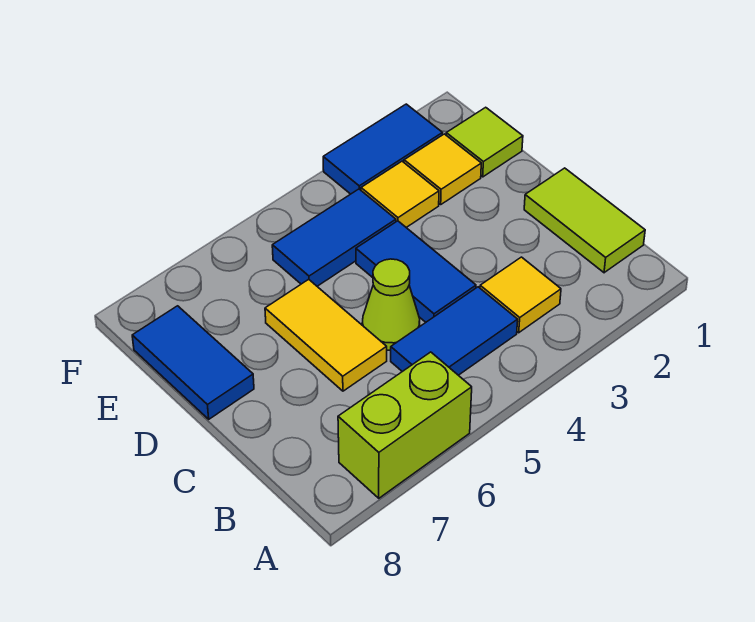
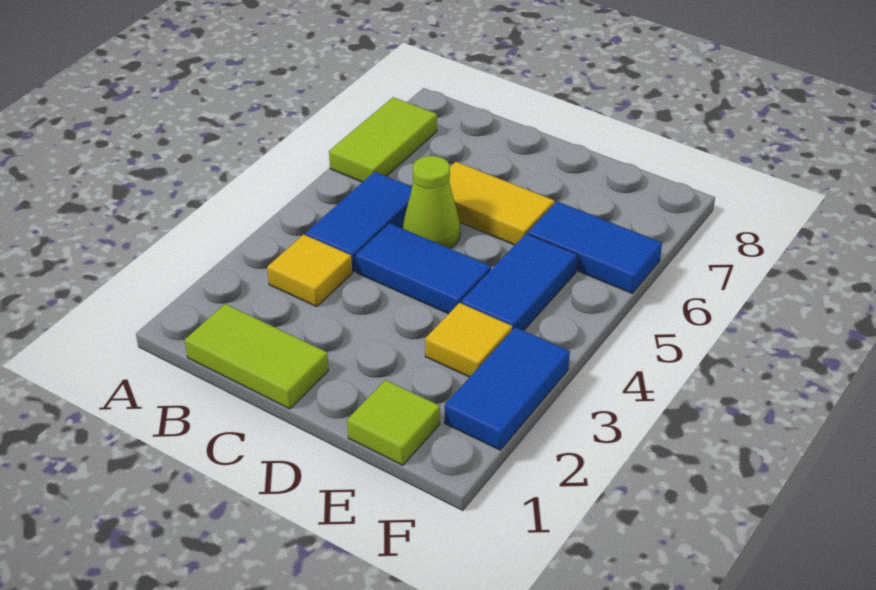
lime 1x2 brick [338,352,472,498] -> lime 1x2 tile [329,97,437,182]
blue 1x2 tile [132,306,254,419] -> blue 1x2 tile moved to [528,201,662,293]
yellow 1x1 tile [404,134,481,204] -> none

